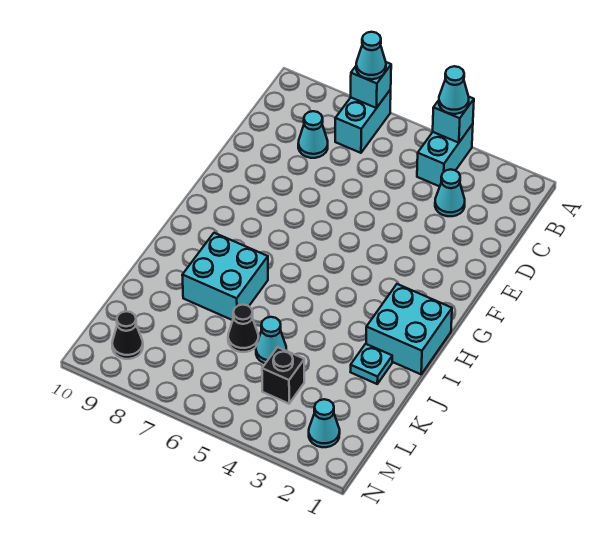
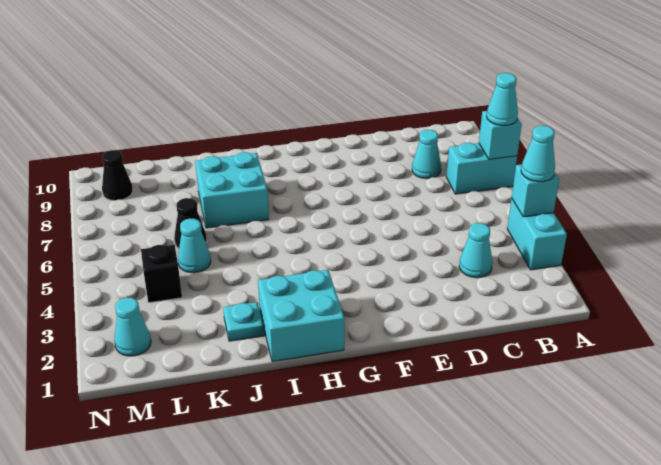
cyan 1x2 brick [417,124,473,186] -> cyan 1x2 brick turned to [507,199,567,270]

